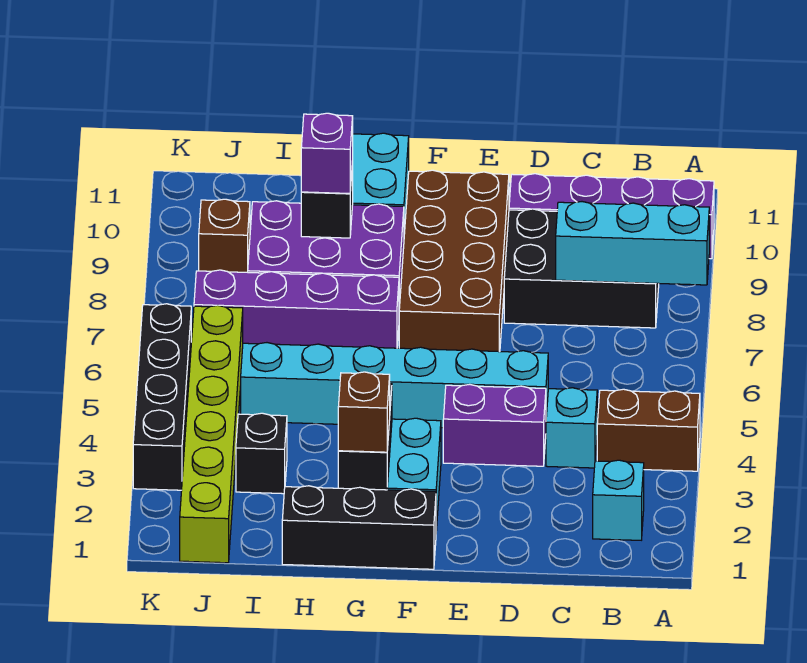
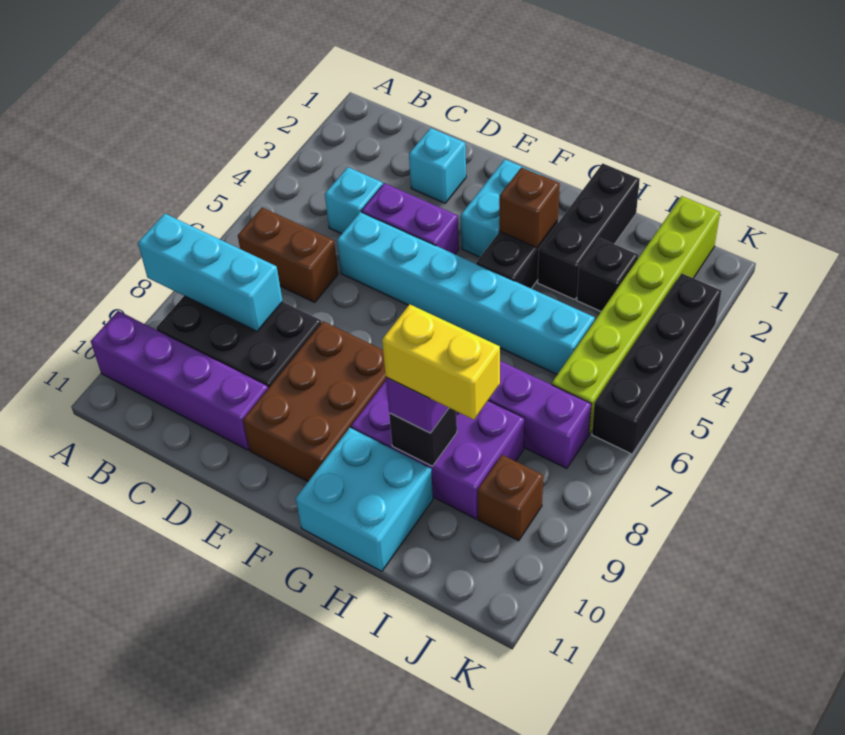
brown 1x2 brick [597,389,700,471] -> brown 1x2 brick moved to [238,208,338,302]
cyan 1x1 brick [593,460,644,540] -> cyan 1x1 brick moved to [409,128,466,203]
brown 2x4 brick [399,170,509,352] -> brown 2x3 brick [243,321,386,481]
black 1x3 brick [282,486,436,569] -> black 1x3 brick turned to [538,163,640,300]
none -> yellow 1x2 brick [382,304,500,420]

